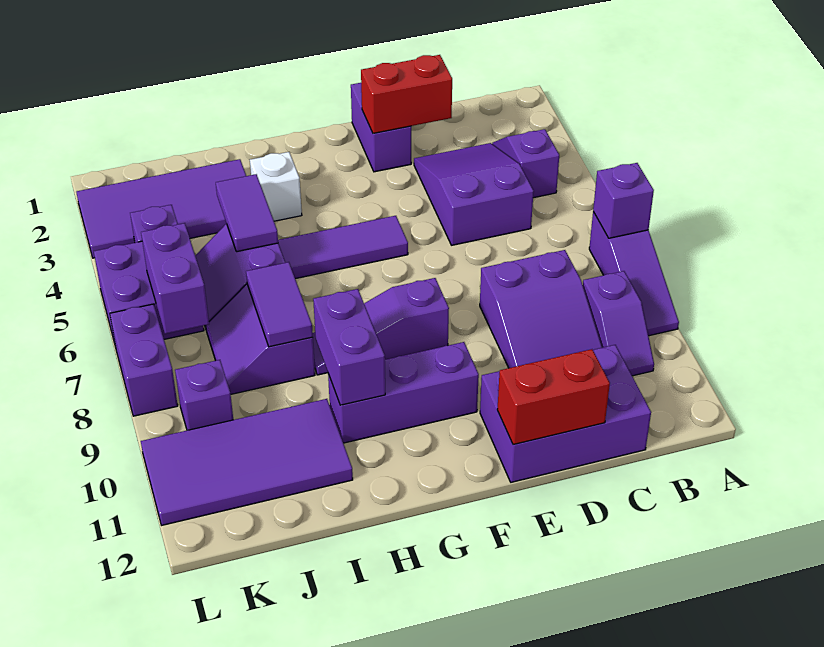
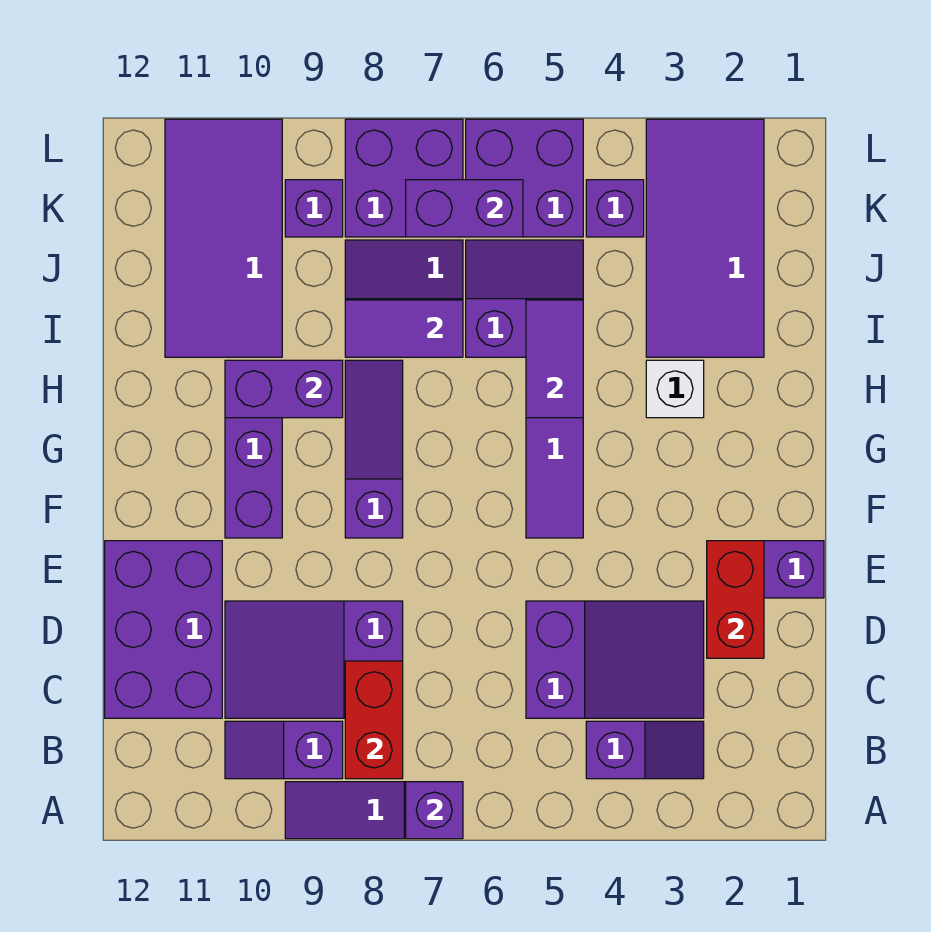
red 1x2 brick [497,349,610,445] -> red 1x2 brick moved to [345,661,403,779]
purple 1x2 tile [216,174,278,252] -> purple 1x2 tile turned to [526,300,583,418]
purple 1x2 brick [110,304,178,416] -> purple 2x2 brick [345,119,463,237]

